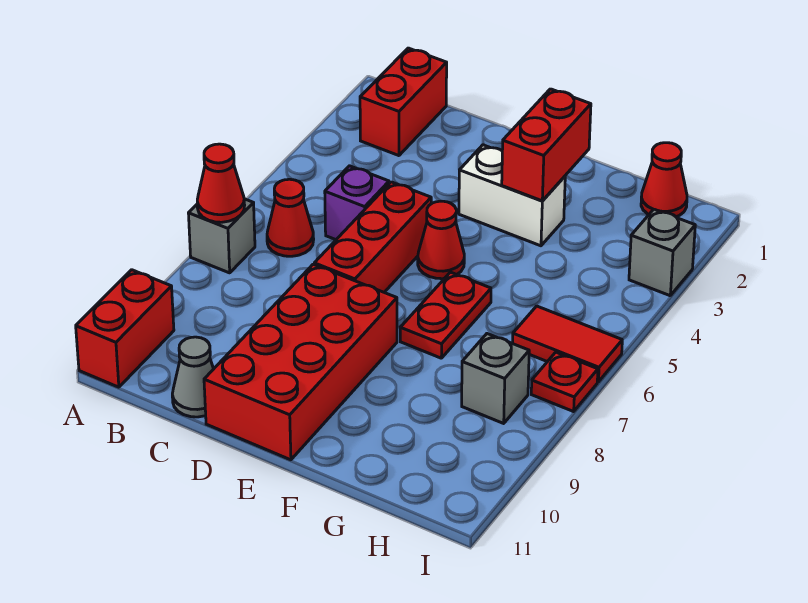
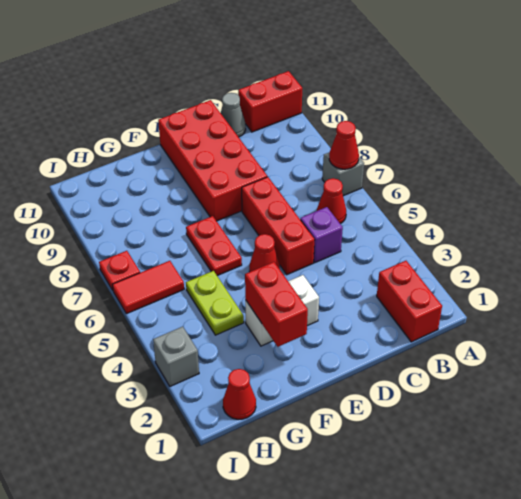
red 1x2 brick [76,270,174,387] -> red 1x2 brick turned to [238,71,302,132]
none -> lime 1x2 plate [186,271,244,335]
grey 1x1 brick [462,334,529,423] -> none

